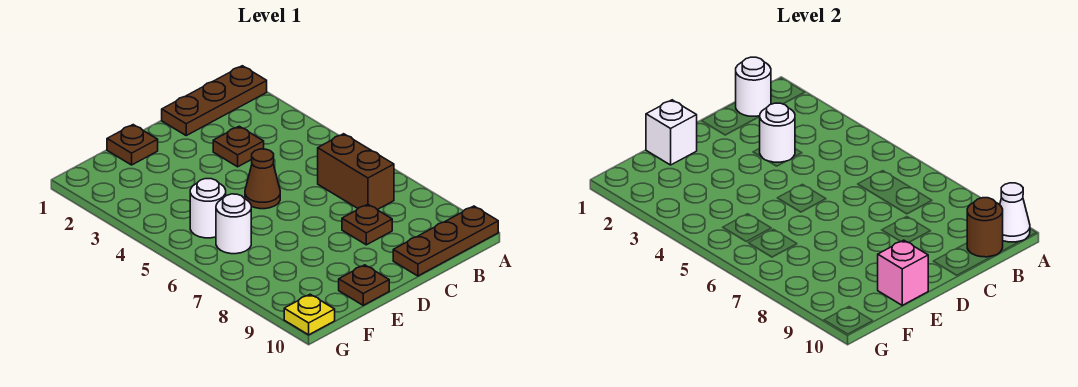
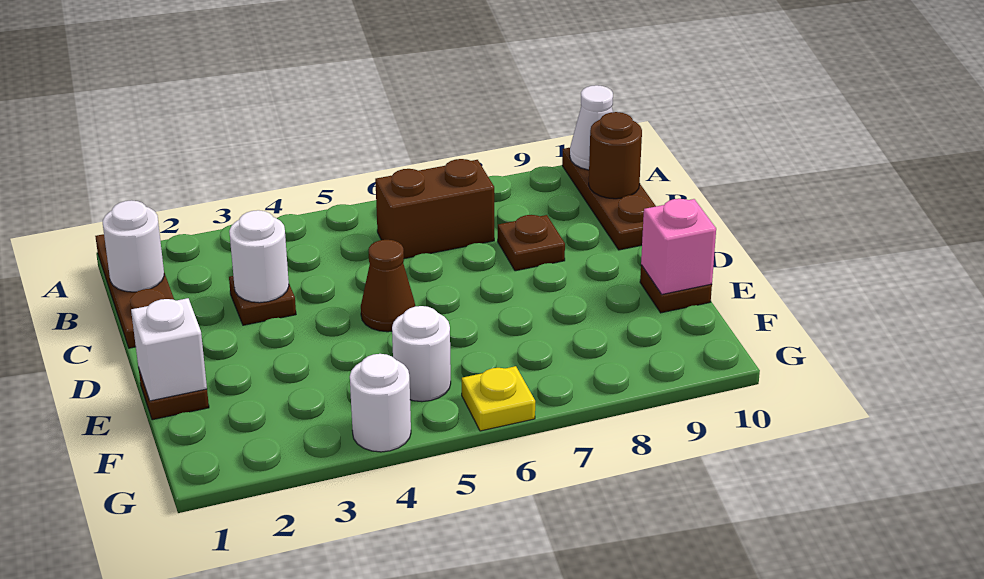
white 1x1 round brick [216,194,251,254] -> white 1x1 round brick moved to [350,354,411,452]
yellow 1x1 plate [284,294,335,335] -> yellow 1x1 plate moved to [462,366,535,431]

